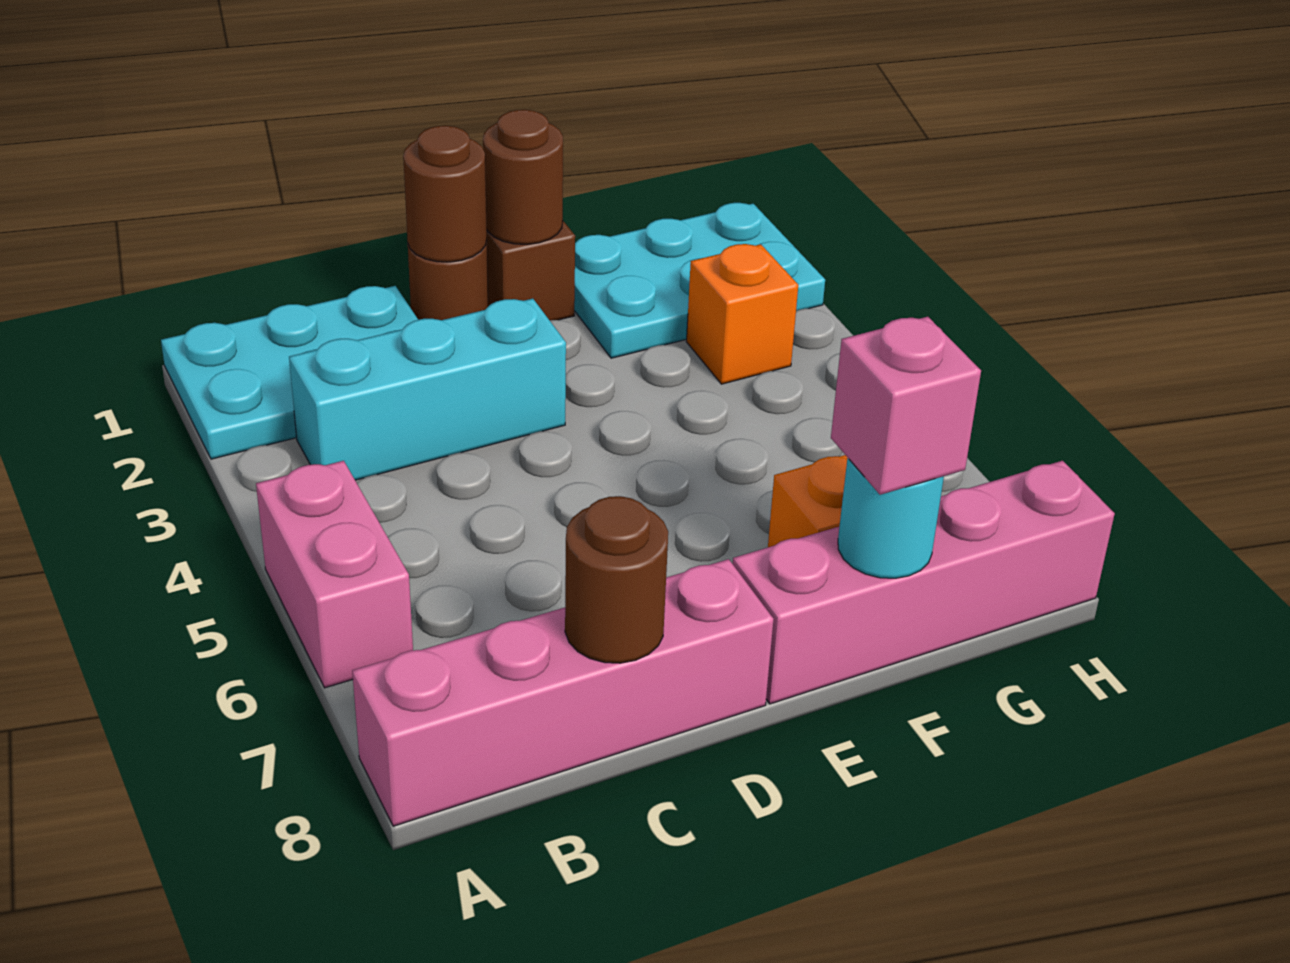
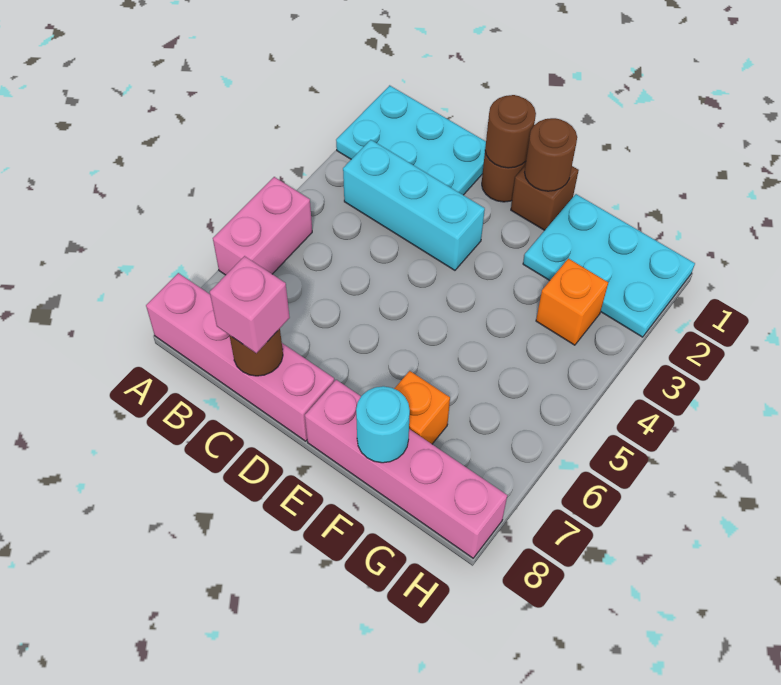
pink 1x1 brick [831,317,981,495] -> pink 1x1 brick moved to [210,256,290,353]

